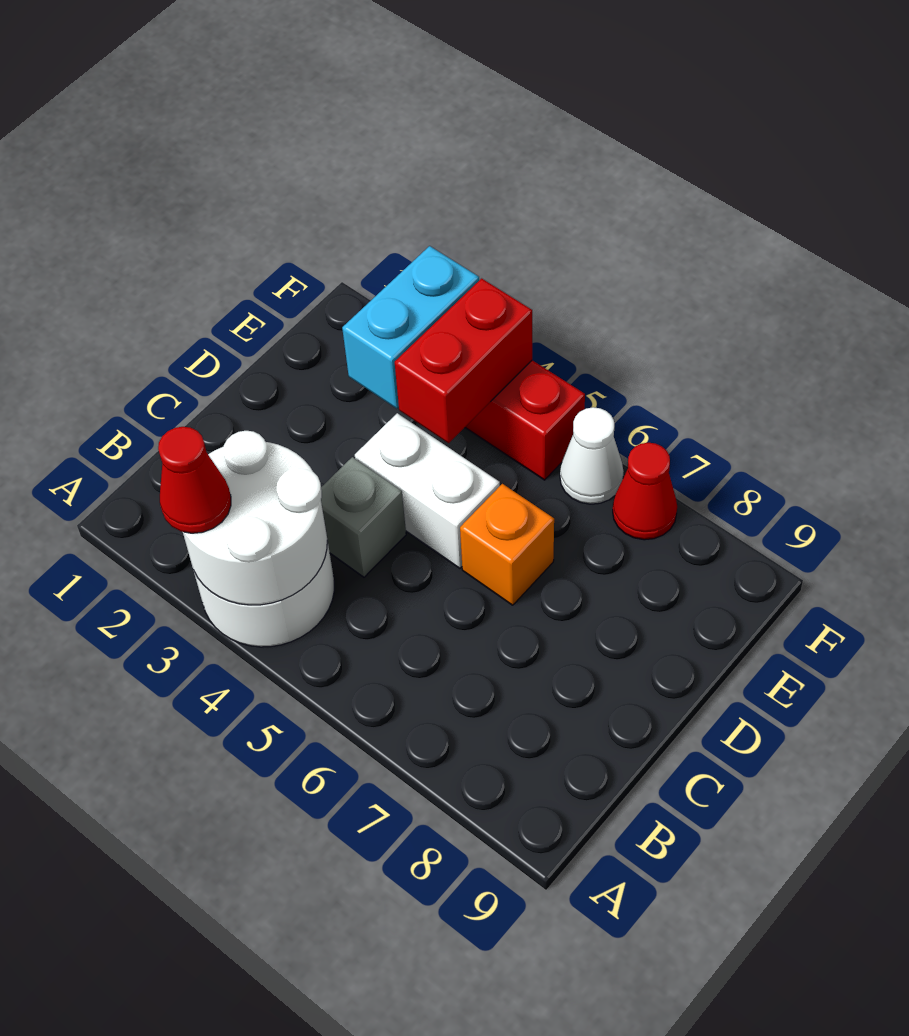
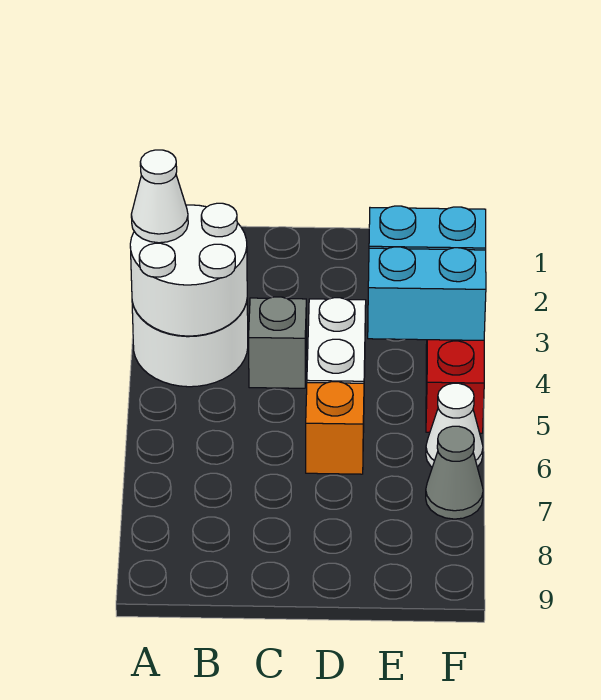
red 1x1 cone [158,427,231,533] -> white 1x1 cone [131,150,188,243]
red 1x2 brick [395,278,532,443] -> cyan 1x2 brick [368,247,486,340]
red 1x1 cone [613,443,677,540] -> grey 1x1 cone [426,426,483,519]

